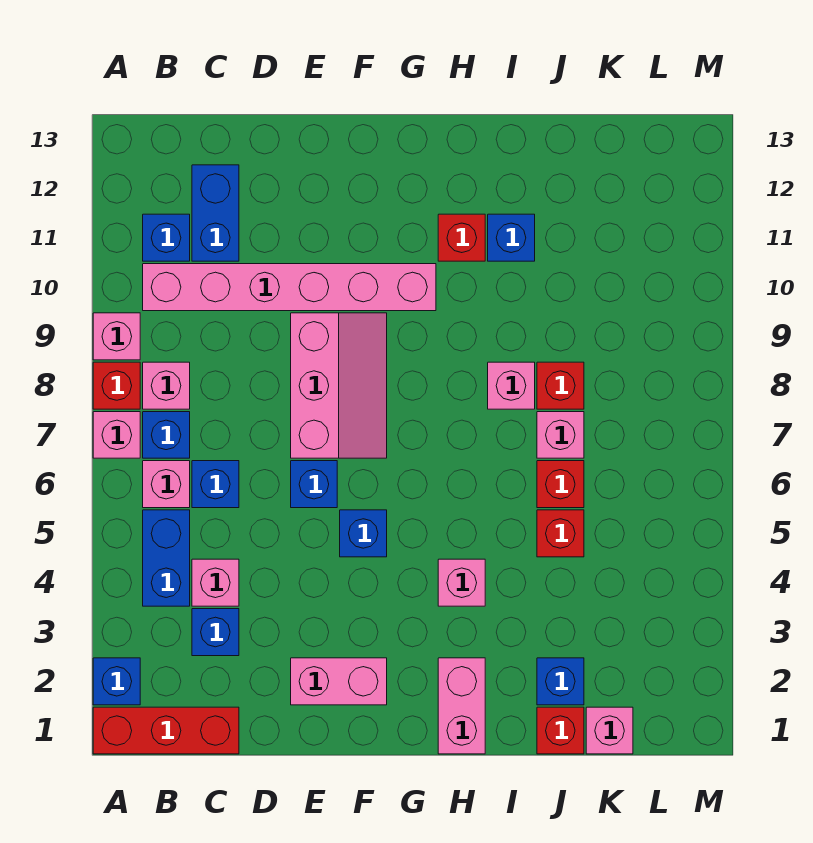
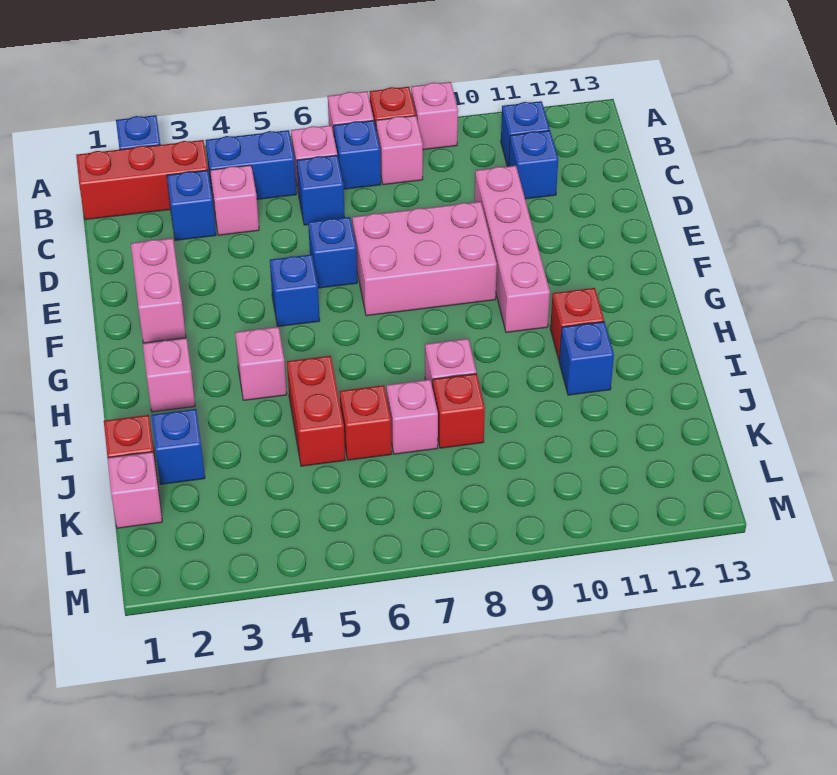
red 1x3 brick [93,707,239,754] -> red 1x3 brick turned to [76,140,208,220]
pink 1x6 brick [143,264,436,311] -> pink 1x4 brick [475,166,550,332]
blue 1x2 brick [192,165,239,261] -> blue 1x1 brick [509,131,558,199]
pink 2x3 slope [291,313,387,458] -> pink 2x3 brick [352,202,497,316]
pink 1x2 brick [438,658,485,754] -> pink 1x1 brick [143,338,195,412]
red 1x1 brick [537,510,584,557] -> red 1x2 brick [287,356,345,466]

